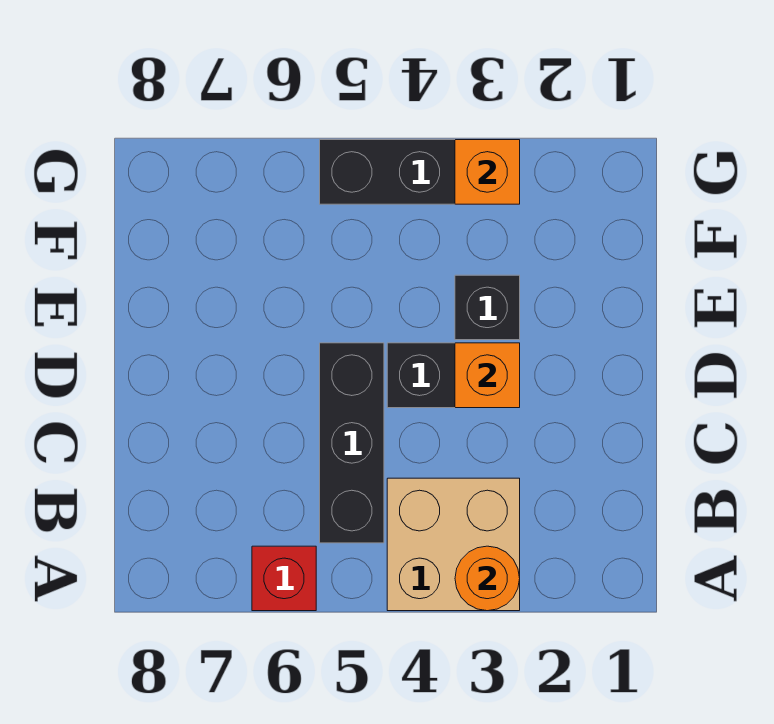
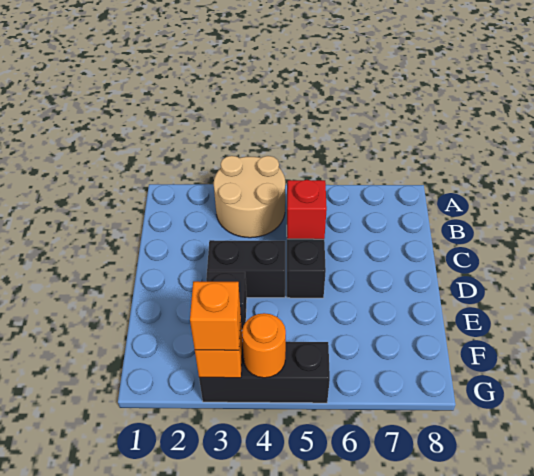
tan 2x2 brick [387,478,520,611] -> tan 2x2 round brick [214,156,285,238]
orange 1x1 round brick [455,546,520,611] -> orange 1x1 round brick moved to [242,313,286,378]
red 1x1 brick [252,546,316,611] -> red 1x1 brick moved to [287,180,327,239]
orange 1x1 brick [455,343,520,408] -> orange 1x1 brick moved to [190,281,241,350]

